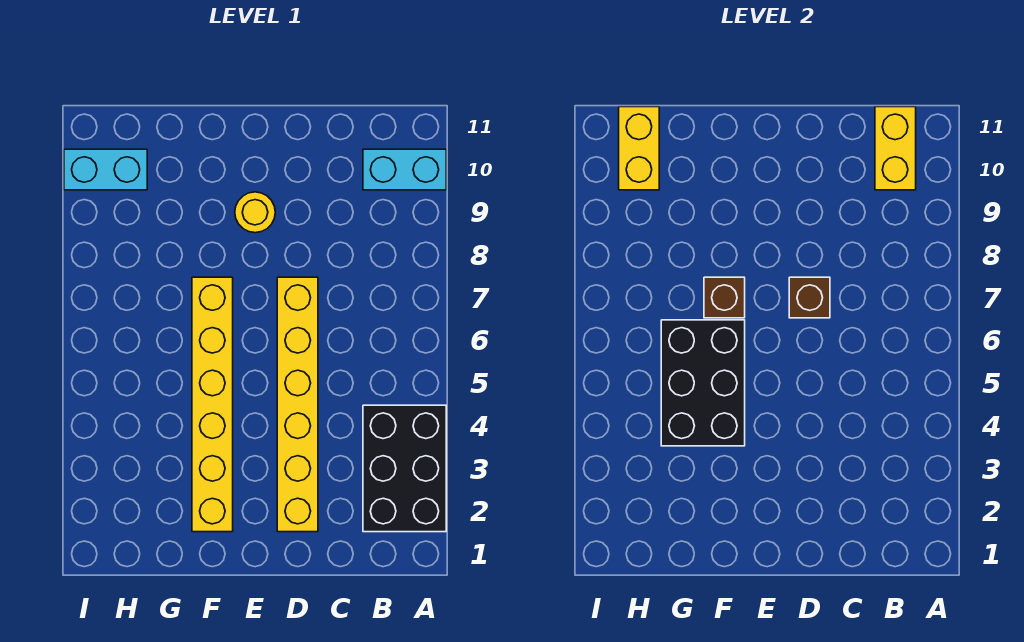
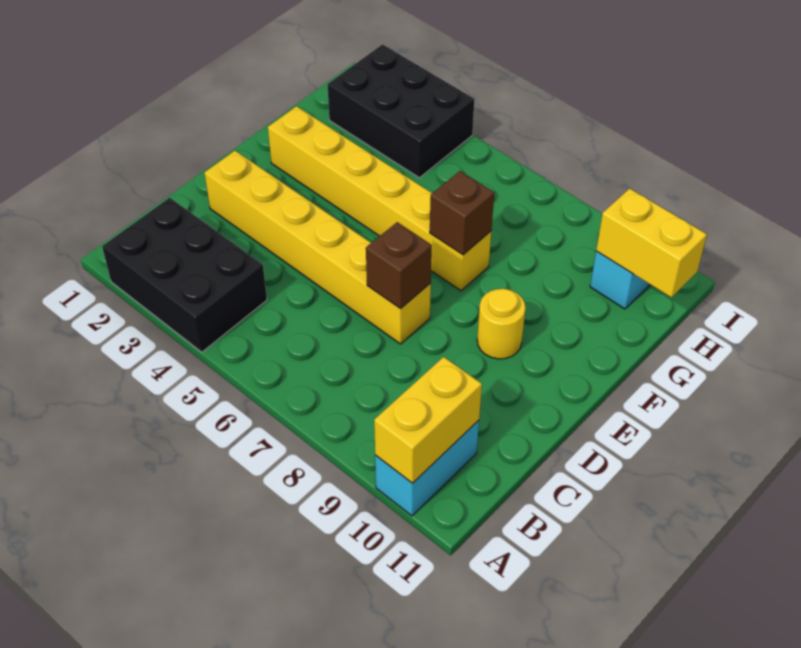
yellow 1x2 brick [875,107,916,190] -> yellow 1x2 brick turned to [374,357,482,483]
black 2x3 brick [661,320,745,446] -> black 2x3 brick moved to [327,44,474,178]

